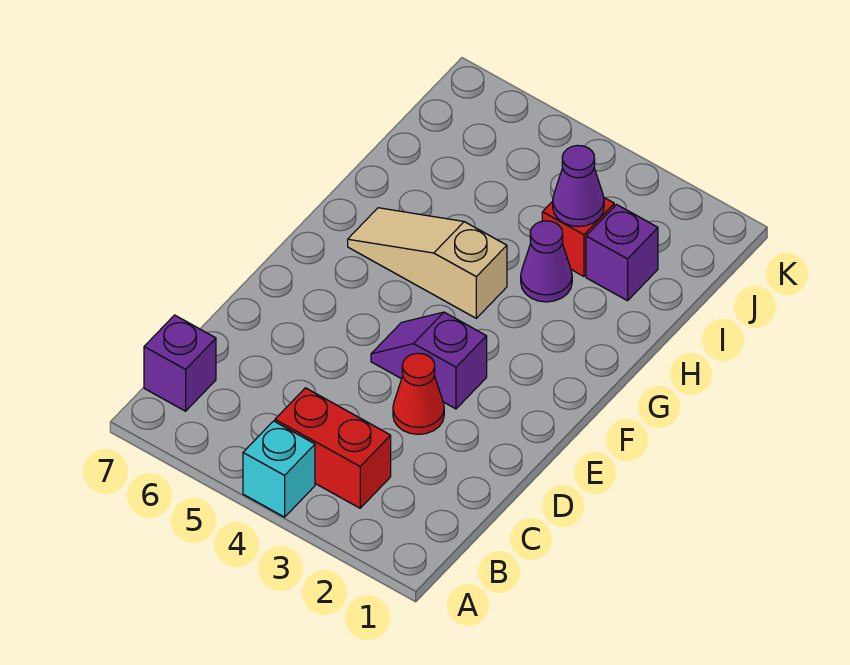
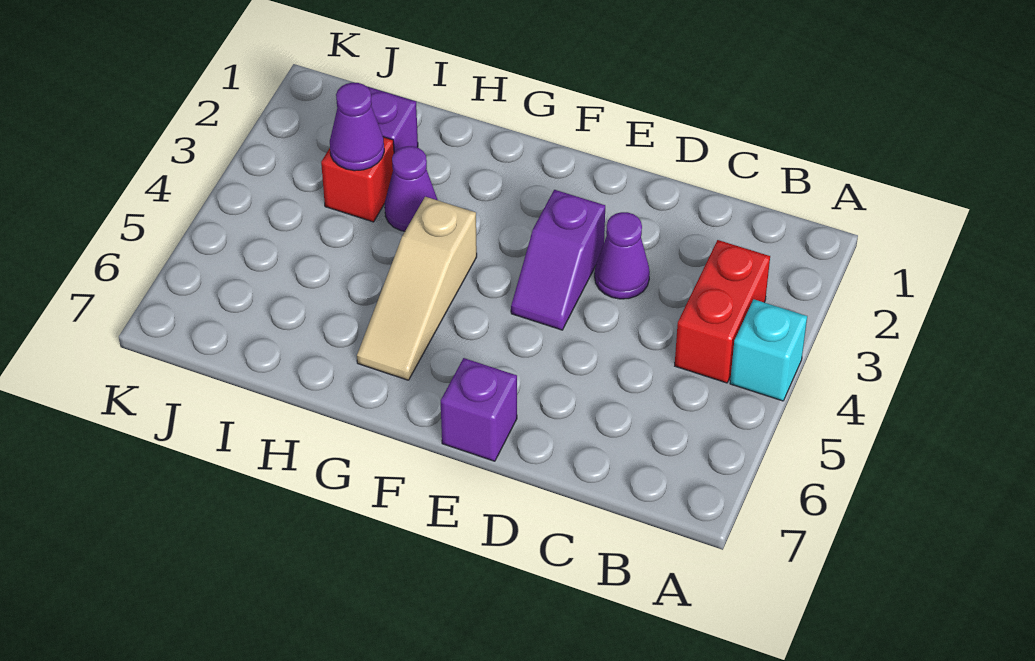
purple 1x1 brick [144,315,216,411] -> purple 1x1 brick moved to [441,358,517,461]
red 1x1 cone [393,353,444,434] -> purple 1x1 cone [595,212,650,299]

